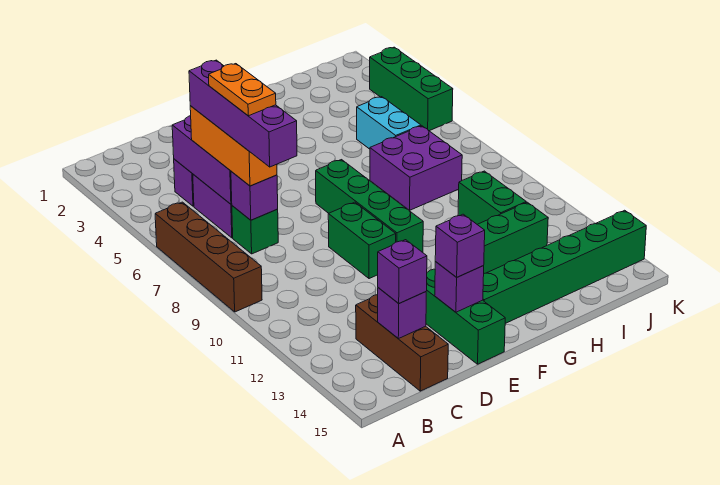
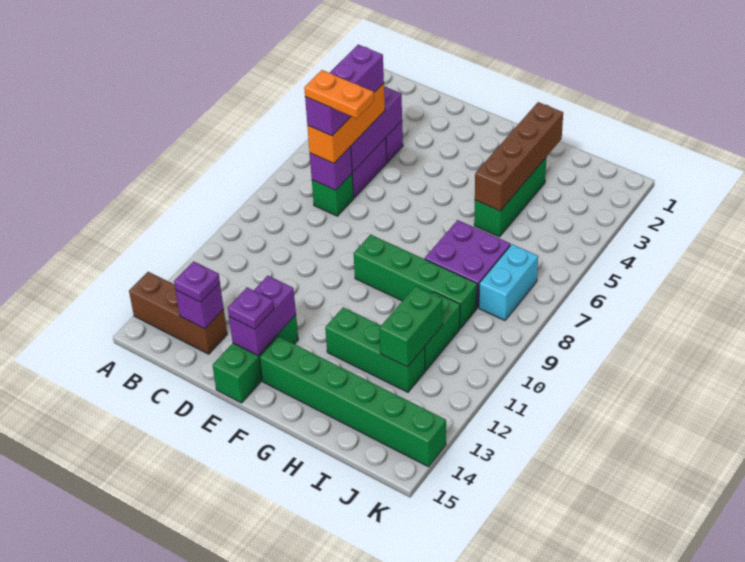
brown 1x4 brick [155,202,262,312] -> brown 1x4 brick moved to [475,102,563,211]
purple 1x4 brick [189,60,297,167] -> purple 1x3 brick [305,45,384,136]
orange 1x2 plate [209,64,276,116] -> orange 1x2 plate turned to [304,70,374,119]
brown 1x3 brick [356,295,448,391] -> brown 1x3 brick turned to [129,272,227,354]
purple 1x1 brick [378,240,427,303] -> purple 1x1 plate [174,261,220,302]
green 1x2 brick [328,202,396,279] -> green 1x2 brick moved to [379,286,443,367]
purple 1x1 brick [435,262,484,312] -> purple 1x2 brick [229,276,296,355]
purple 1x1 brick [435,214,485,277] -> purple 1x1 plate [228,288,274,329]
green 1x4 brick [316,160,423,252] -> green 1x4 brick turned to [354,235,477,328]
cyan 1x2 brick [357,97,421,149] -> cyan 1x2 brick moved to [479,244,538,321]
green 1x3 brick [370,47,453,131] -> green 1x3 brick moved to [474,157,547,237]

